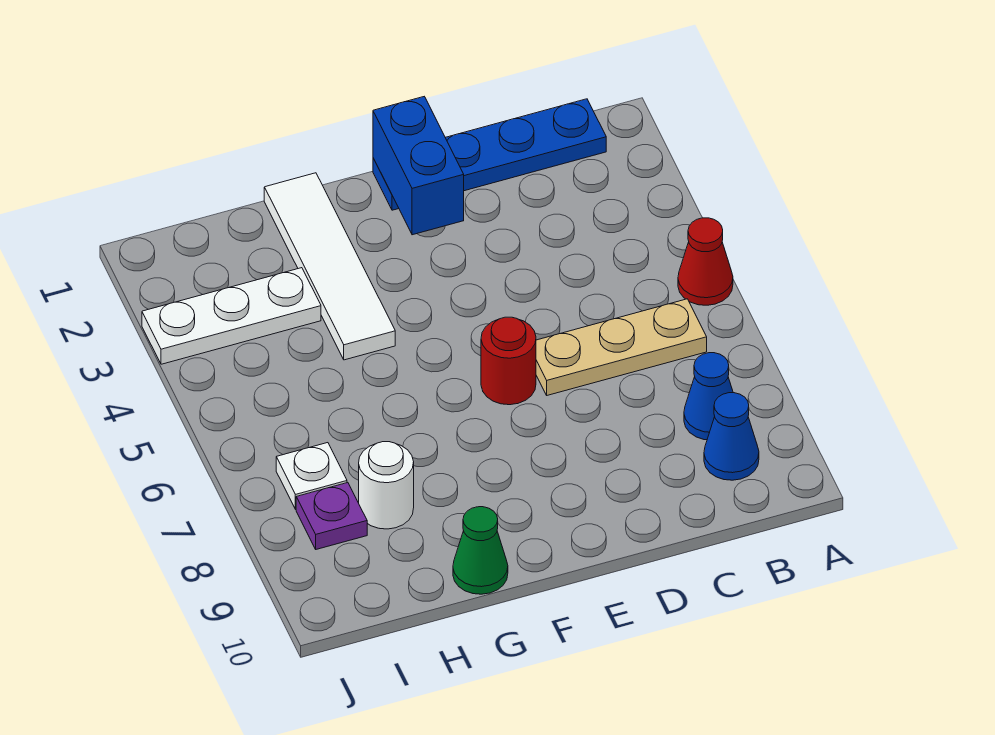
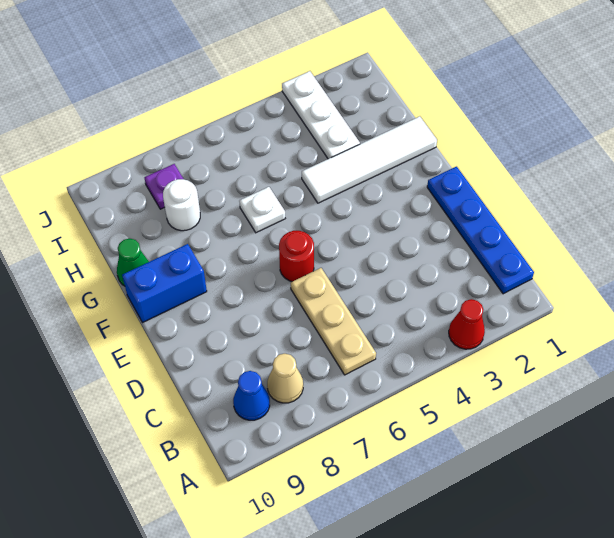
red 1x1 cone [678,218,733,305] -> red 1x1 cone moved to [449,299,485,349]
blue 1x1 cone [684,353,733,440] -> tan 1x1 cone [267,354,303,403]
blue 1x2 brick [373,97,464,235] -> blue 1x2 brick moved to [122,244,207,323]
white 1x1 plate [276,443,347,509] -> white 1x1 plate moved to [239,187,285,233]

